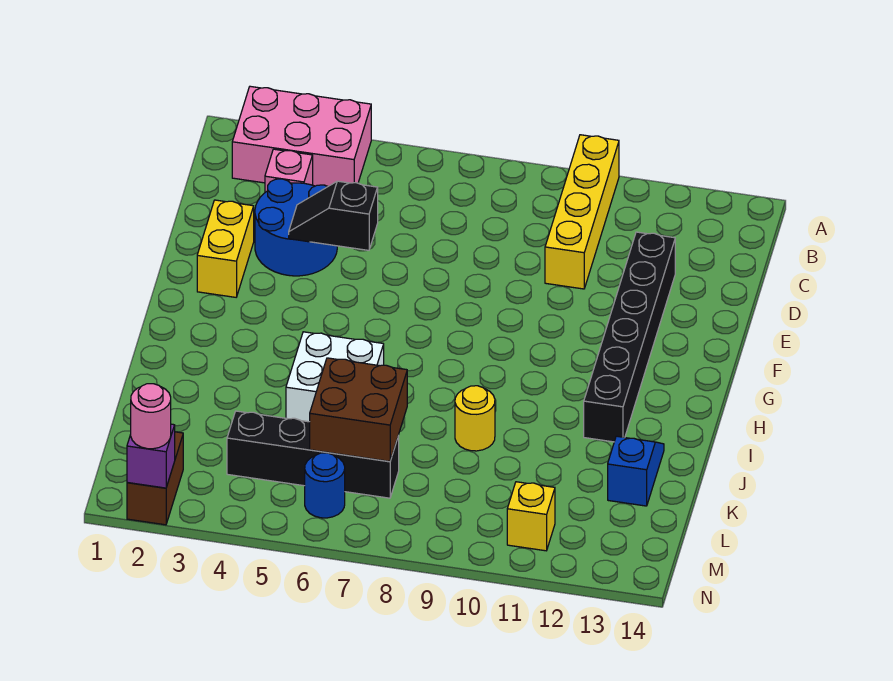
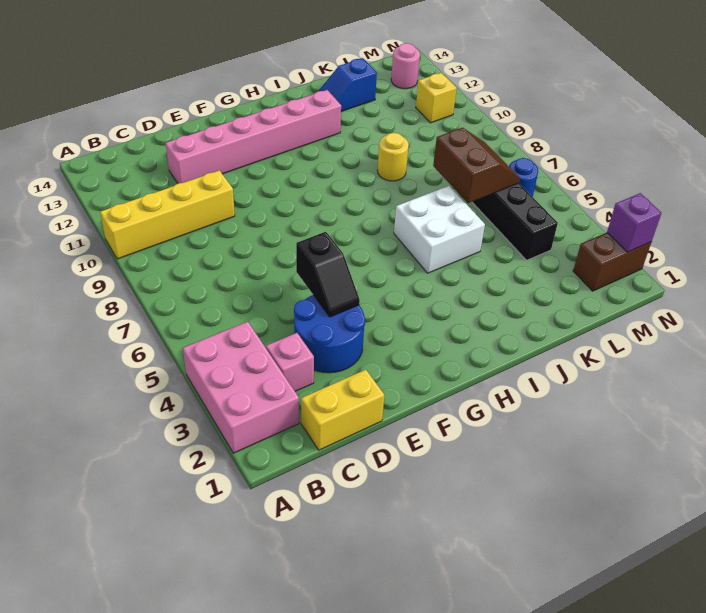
black 1x6 brick [584,232,675,442] -> pink 1x6 brick [166,90,341,183]
yellow 1x2 brick [197,200,254,297] -> yellow 1x2 brick moved to [301,370,384,450]
brown 2x2 brick [310,358,407,461] -> brown 2x2 slope [433,128,520,203]
pink 1x1 round brick [131,384,171,449] -> pink 1x1 round brick moved to [391,43,420,89]

